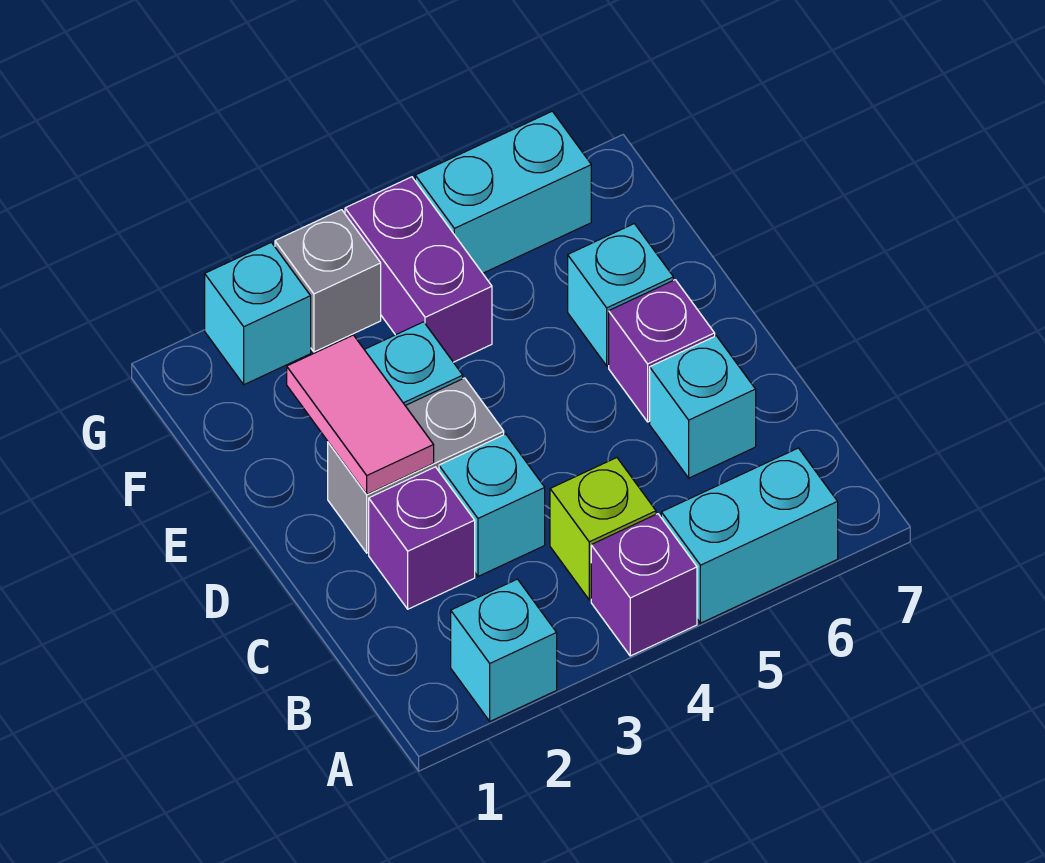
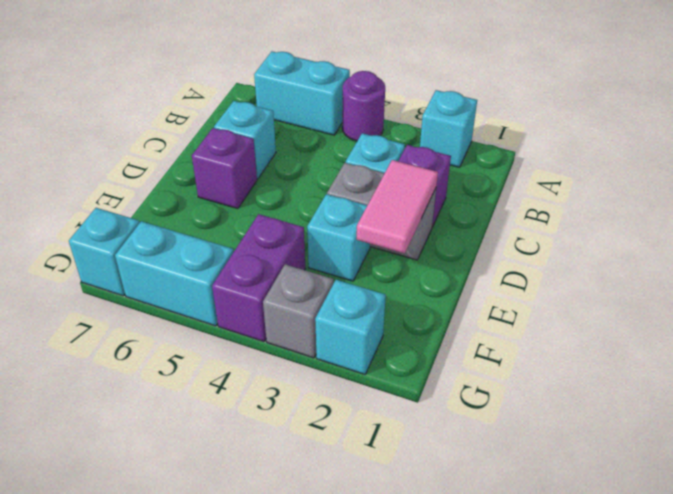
purple 1x1 brick [591,514,697,656] -> purple 1x1 round brick [342,71,385,141]
lime 1x1 brick [550,458,656,600] -> none
cyan 1x1 brick [568,224,673,366] -> cyan 1x1 brick moved to [69,208,139,296]

